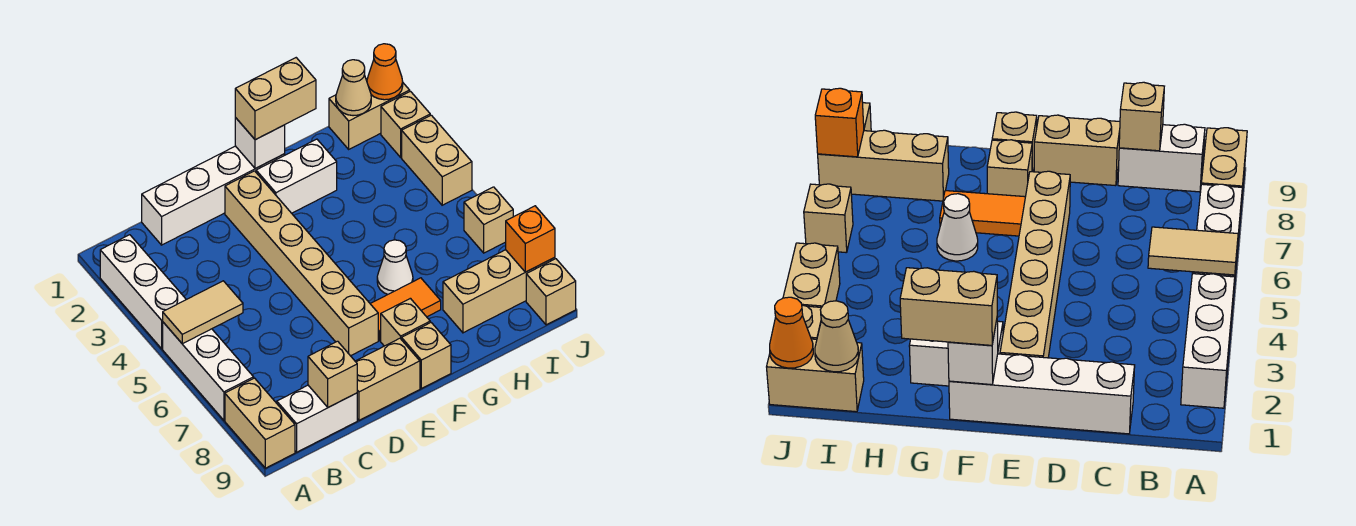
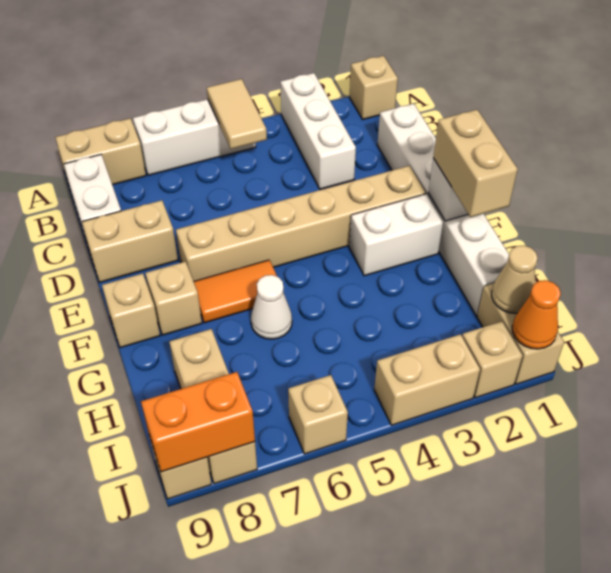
white 1x3 brick [100,235,186,349] -> white 1x3 brick turned to [280,73,356,189]
white 1x4 brick [142,146,285,245] -> white 1x6 brick [377,104,509,316]
tan 1x1 brick [308,341,357,407] -> tan 1x1 brick moved to [350,56,398,119]
tan 1x2 brick [355,338,420,420] -> tan 1x2 brick turned to [82,200,178,282]
white 1x2 brick [256,139,337,213] -> white 1x2 brick turned to [349,194,443,276]
orange 1x2 tile [370,278,441,341] -> orange 1x2 tile turned to [194,260,277,323]
orange 1x1 brick [506,206,555,272] -> orange 1x2 brick [141,372,255,472]

